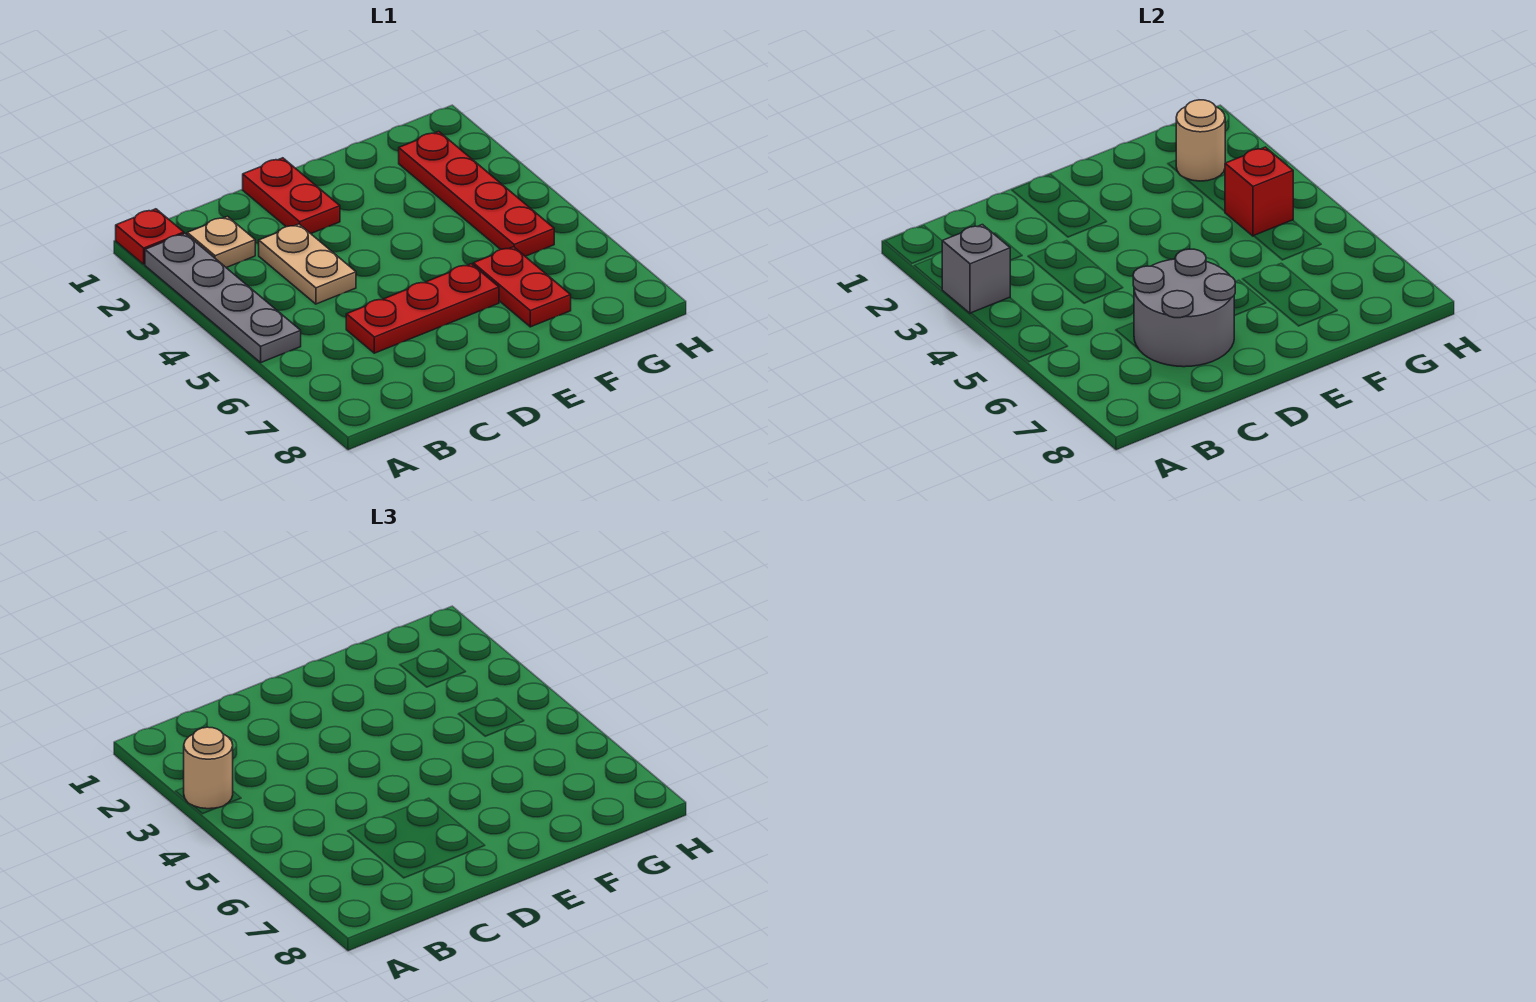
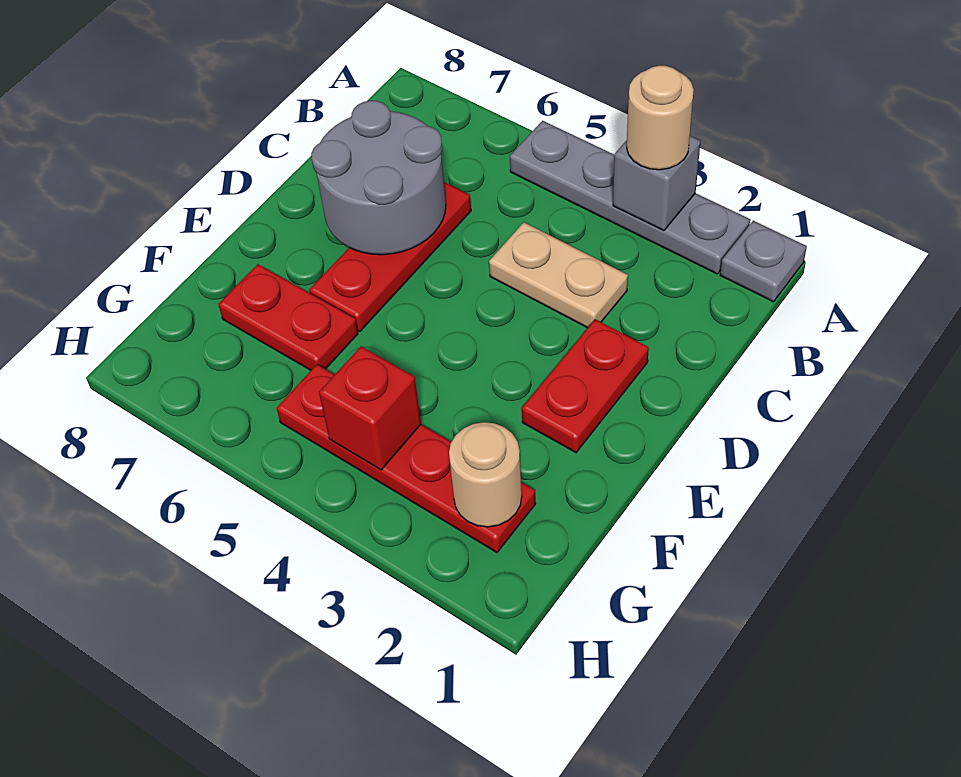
red 1x1 plate [116,209,184,264] -> grey 1x1 plate [720,221,807,302]
tan 1x1 plate [187,216,255,268] -> none
red 1x2 plate [243,158,340,234] -> red 1x2 plate turned to [522,319,649,452]

